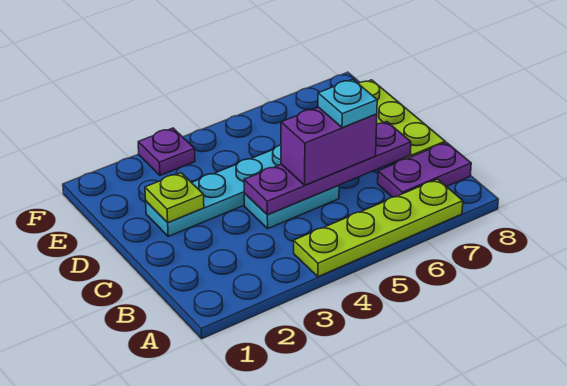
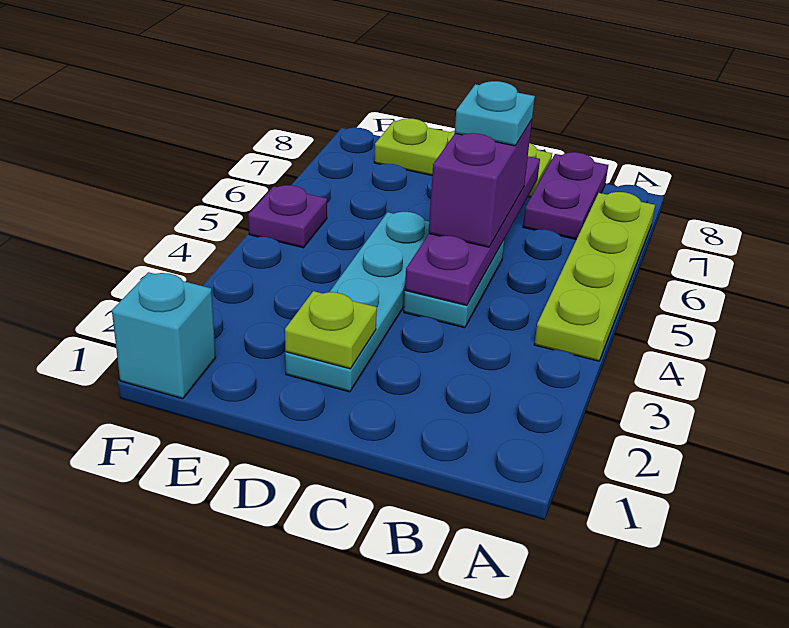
none -> cyan 1x1 brick [112,272,216,399]
purple 1x1 plate [138,128,195,175] -> purple 1x1 plate moved to [248,185,327,248]

